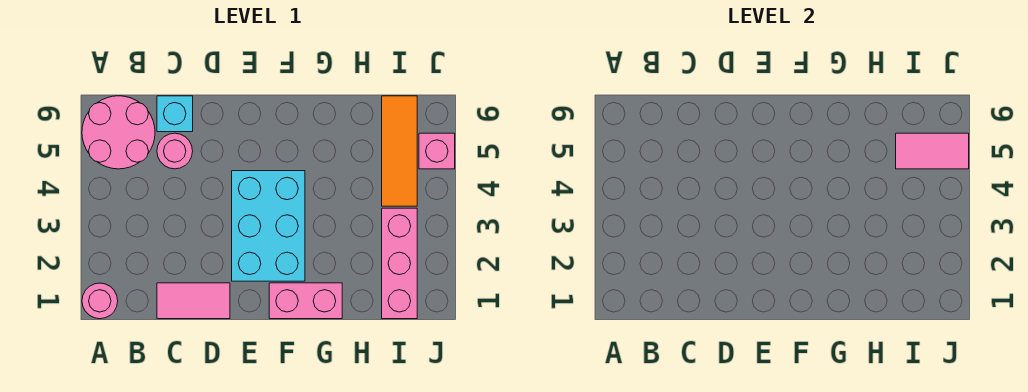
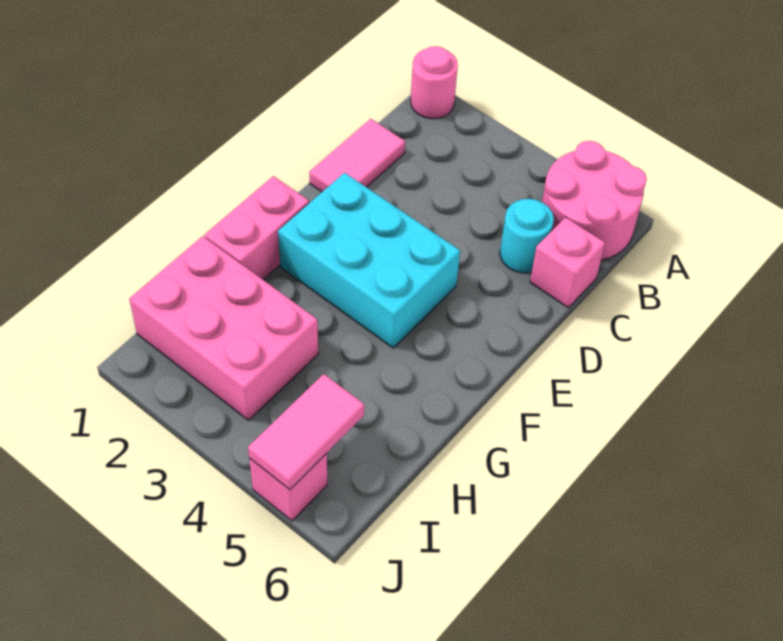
pink 1x1 round brick [157,133,193,169] -> cyan 1x1 round brick [500,199,554,273]
cyan 1x1 brick [157,96,193,132] -> pink 1x1 brick [530,217,605,308]
pink 1x3 brick [382,208,417,319] -> pink 2x3 brick [129,236,318,420]
orange 1x3 tile [382,96,417,206] -> none

